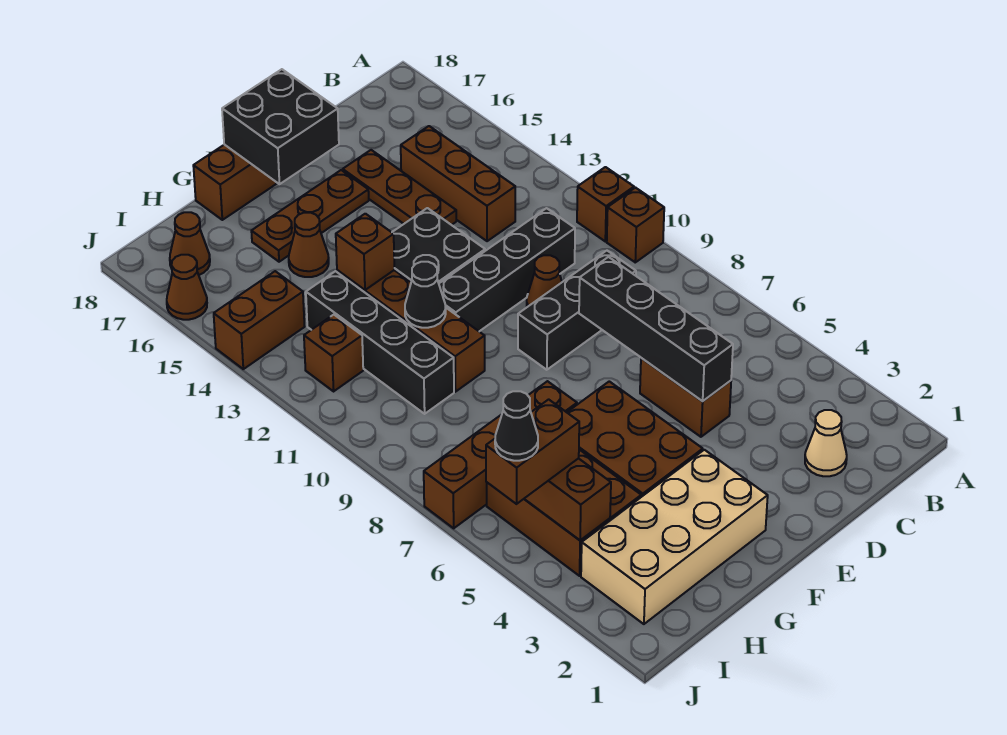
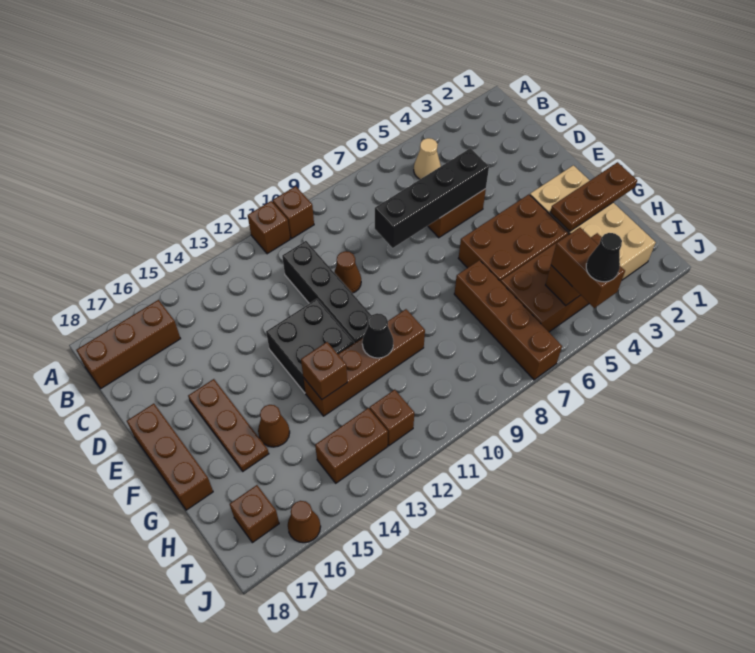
tan 1x1 cone [805,410,847,476] -> tan 1x1 cone moved to [414,138,441,179]
black 1x3 brick [518,251,636,370] -> none
brown 1x3 brick [401,126,515,241] -> brown 1x3 brick moved to [76,300,181,389]
brown 1x3 plate [343,150,456,225] -> brown 1x3 plate moved to [550,162,637,231]
black 2x2 brick [222,69,339,184] -> none
black 1x4 brick [306,271,454,414] -> none
brown 1x2 brick [214,271,305,369] -> brown 1x2 brick turned to [315,408,388,483]
brown 1x1 cone [170,212,210,275] -> brown 1x1 brick [230,485,279,543]

